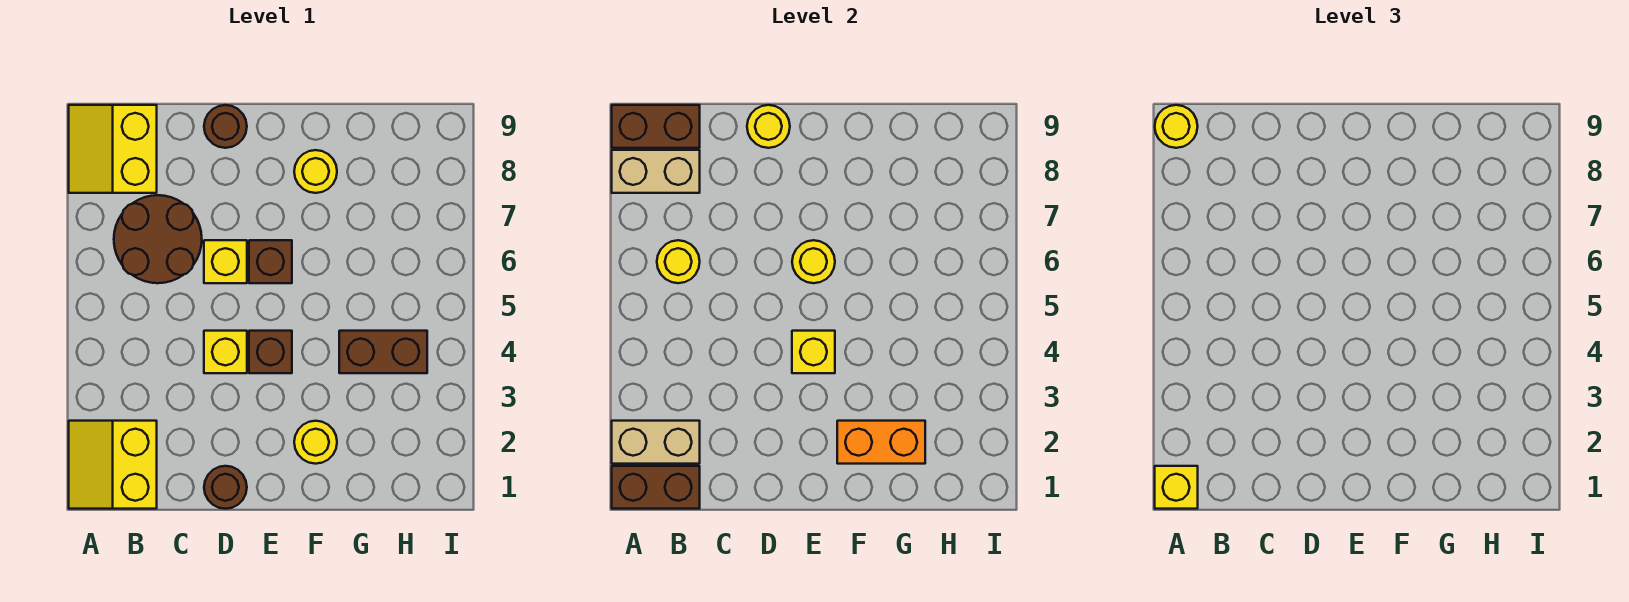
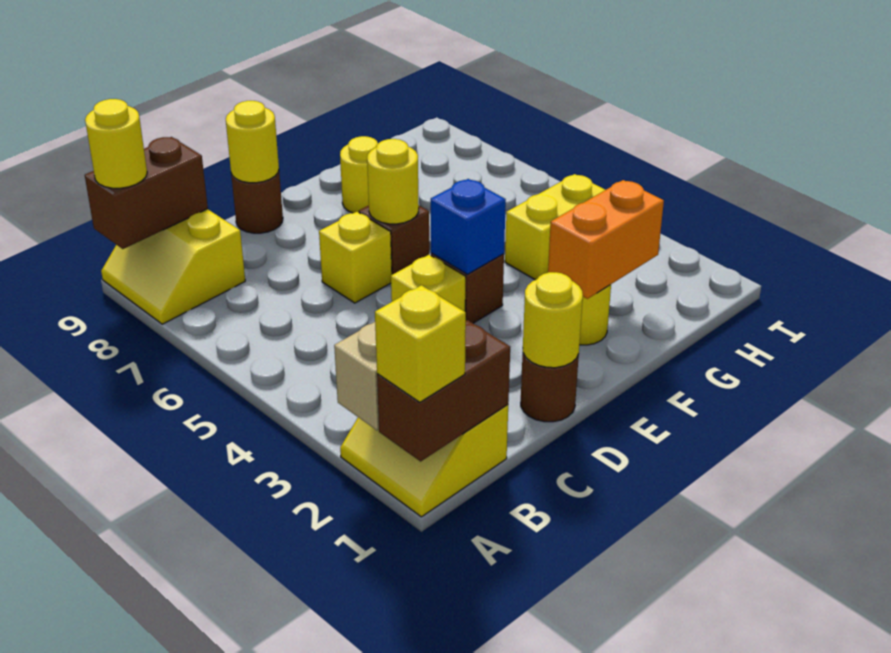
tan 1x2 brick [612,150,700,193] -> none
brown 2x2 round brick [114,195,202,283] -> none
yellow 1x1 round brick [657,240,700,283] -> yellow 1x1 round brick moved to [523,272,583,368]
yellow 1x1 brick [792,331,835,373] -> blue 1x1 brick [431,179,506,274]
brown 1x2 brick [339,331,427,373] -> yellow 1x2 brick [505,174,605,280]

